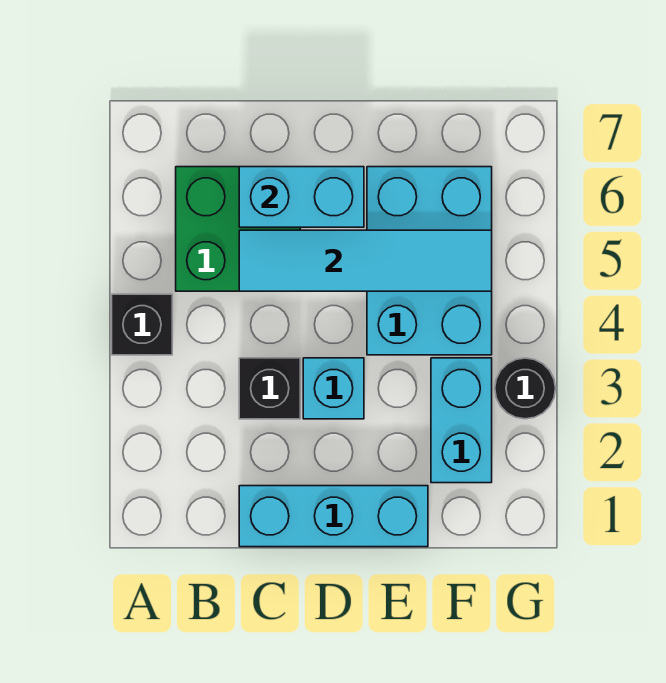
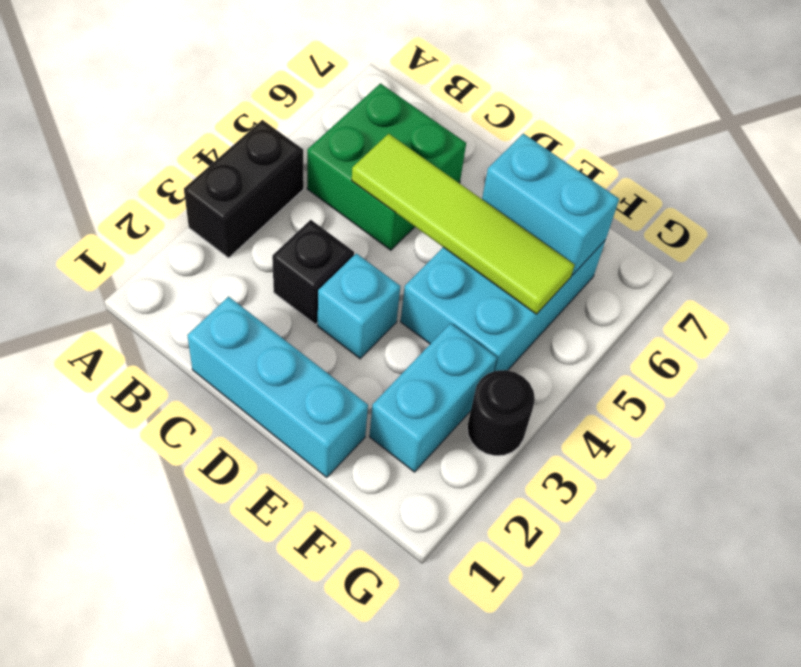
black 1x1 brick [112,294,172,355] -> black 1x2 brick [184,120,304,258]
cyan 1x4 tile [239,230,492,291] -> lime 1x4 tile [352,134,574,314]
cyan 1x2 brick [239,167,364,227] -> cyan 1x2 brick moved to [482,133,619,275]

